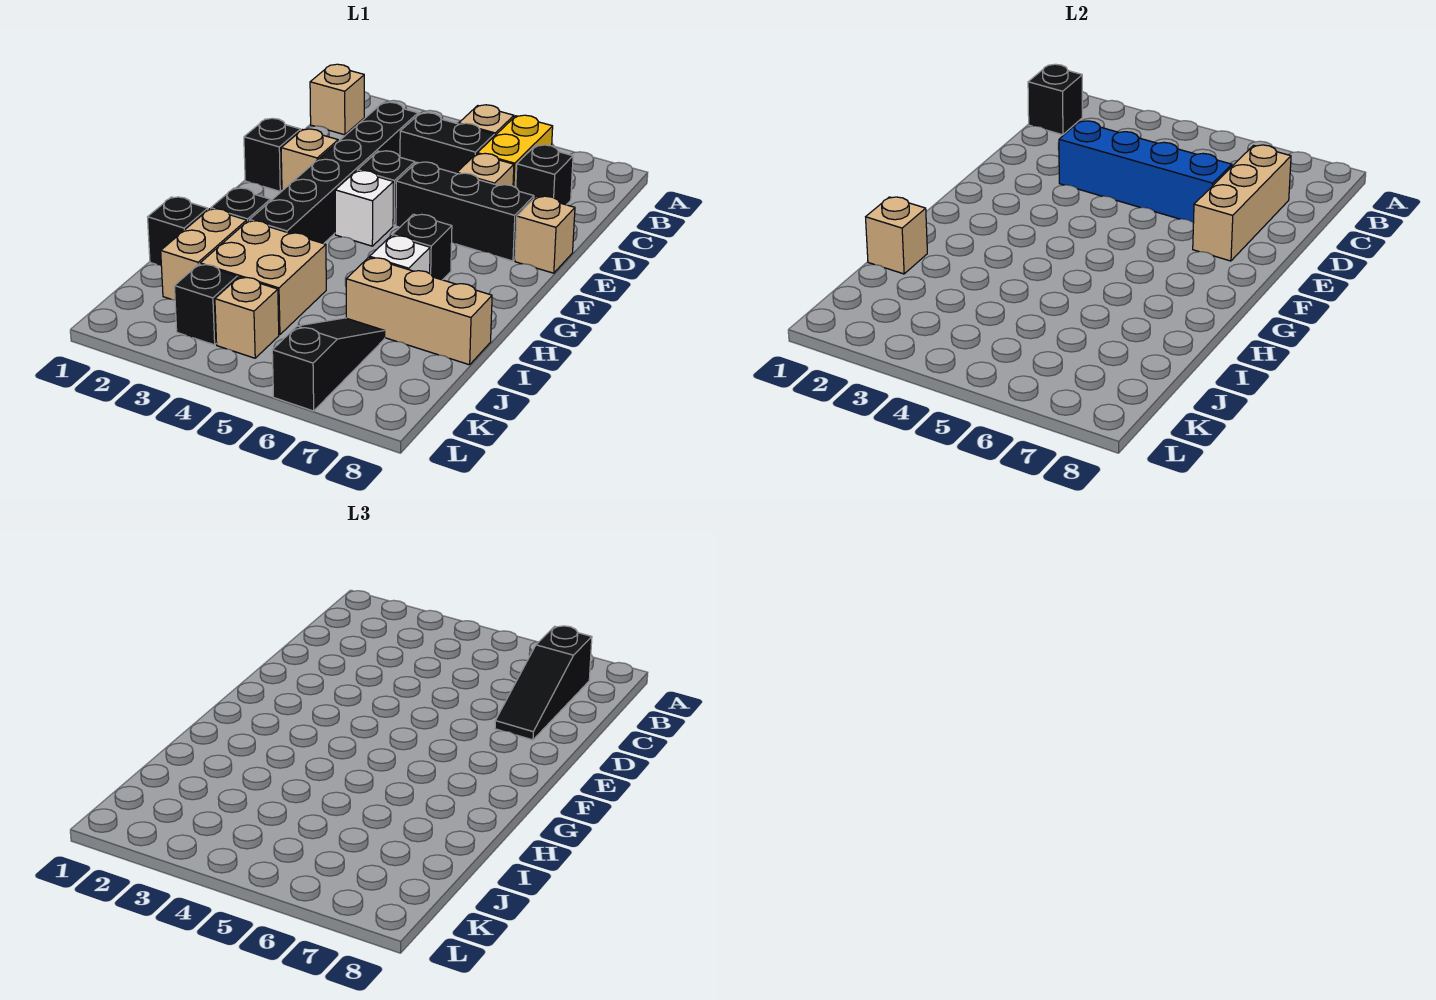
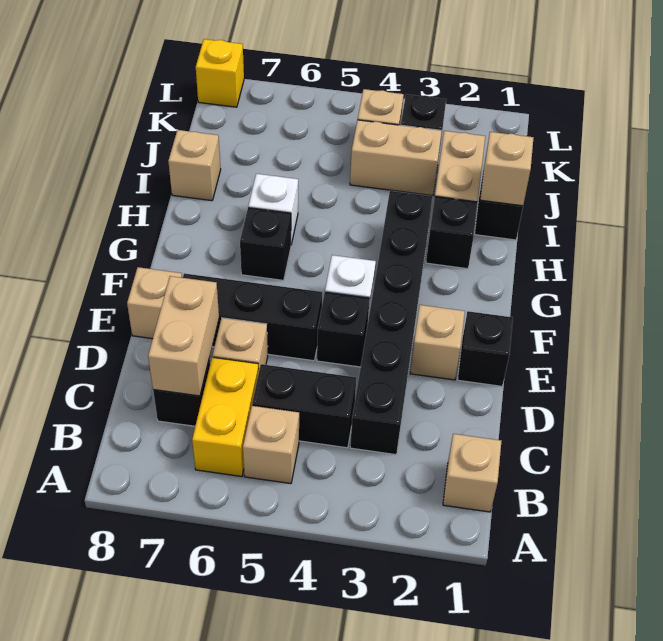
black 1x1 brick [1028,64,1082,135] -> none
black 1x3 slope [495,626,592,740] -> none
tan 1x3 brick [1193,145,1291,261] -> tan 1x2 brick [148,276,219,396]
blue 1x4 brick [1059,121,1232,223] -> none
tan 2x2 brick [200,221,326,335] -> tan 1x2 brick [350,120,442,196]
tan 1x3 brick [346,257,492,365] -> tan 1x1 brick [168,130,221,201]
black 1x3 slope [272,318,385,411] -> none
none -> yellow 1x1 brick [196,39,244,107]

